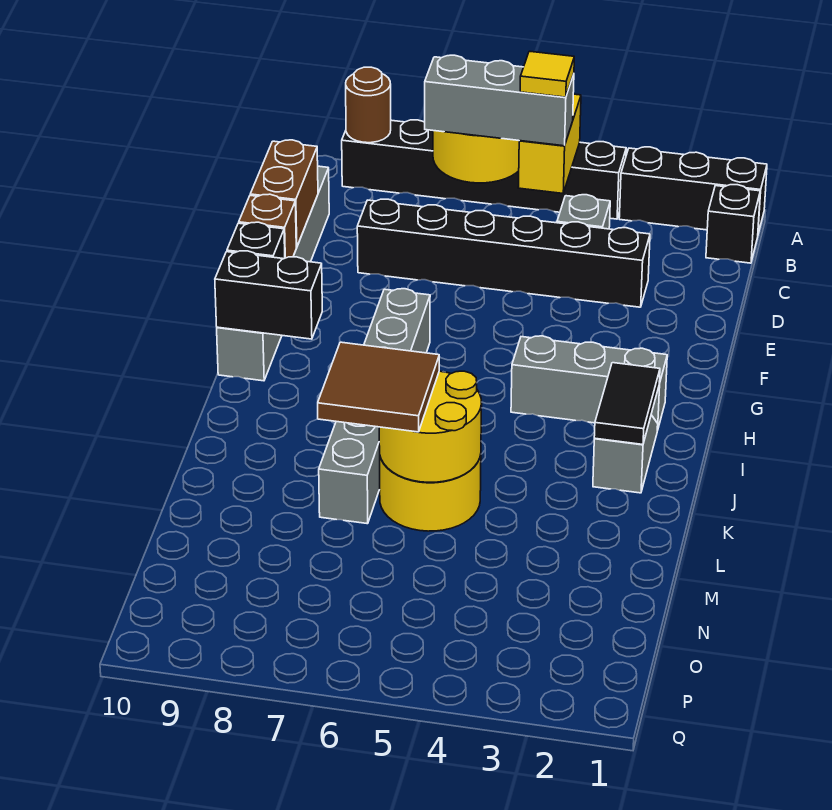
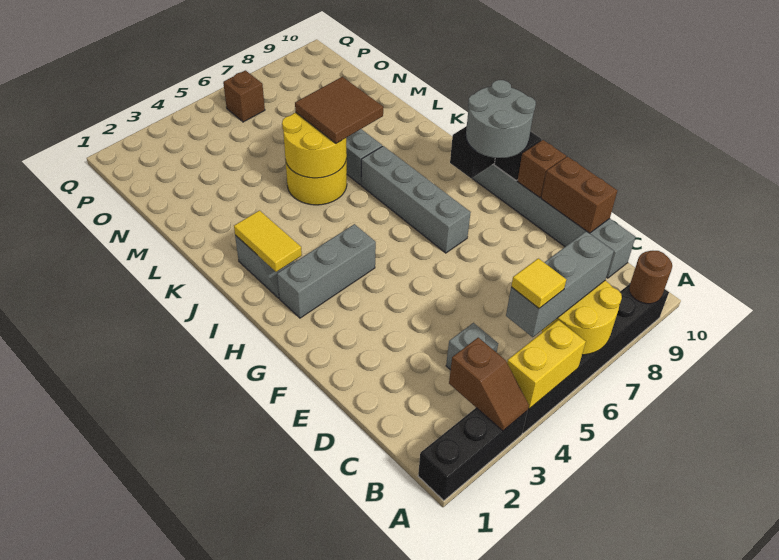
none -> brown 1x2 slope [449,338,529,431]
yellow 1x2 brick [518,94,581,193] -> yellow 1x2 brick turned to [507,320,586,409]
black 1x1 brick [706,185,760,263] -> none
black 1x6 brick [357,199,650,307] -> none
none -> grey 2x2 round brick [466,80,536,158]
black 1x2 tile [594,363,660,444] -> yellow 1x2 tile [234,211,302,272]
none -> brown 1x1 brick [223,70,265,122]

